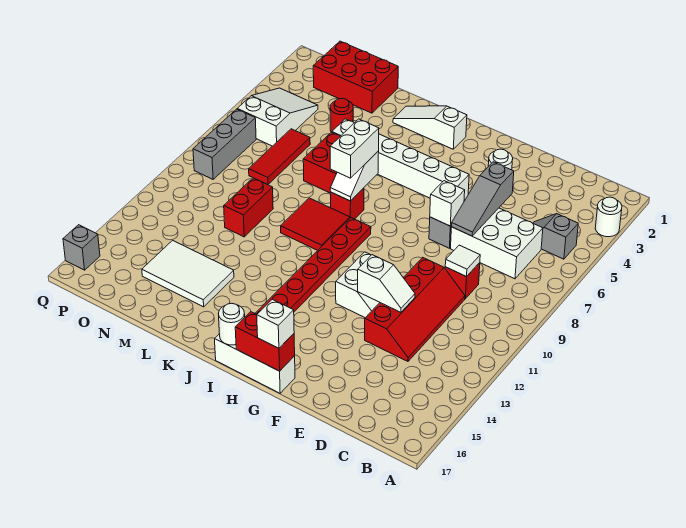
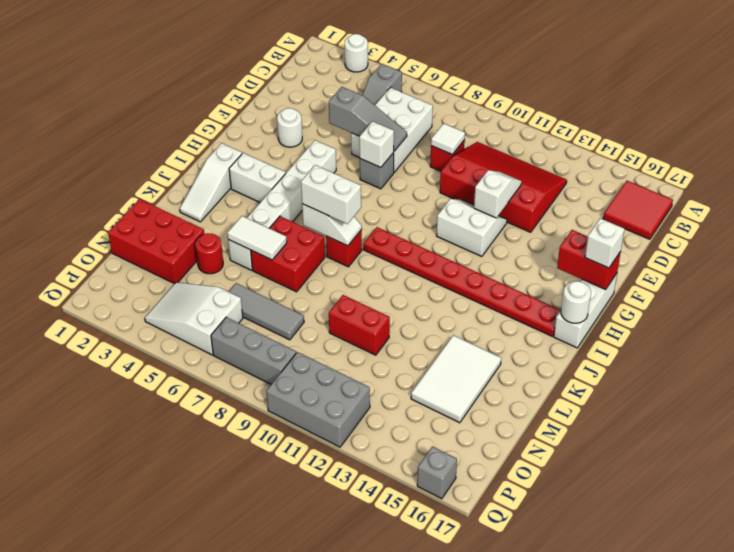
red 2x4 slope [365,258,465,361] -> red 3x4 slope [440,142,567,232]
red 1x2 brick [235,312,295,371] -> red 1x2 brick turned to [557,230,621,290]
none -> white 1x2 brick [229,153,286,202]
red 2x2 tile [281,198,350,250] -> red 2x2 tile moved to [603,181,673,239]
none -> white 1x2 tile [227,216,287,260]
red 2x3 brick [313,41,398,113] -> red 2x3 brick turned to [108,199,204,284]
red 1x3 tile [249,129,310,185] -> grey 1x3 tile [229,283,304,340]
none -> grey 2x3 brick [266,352,370,447]

